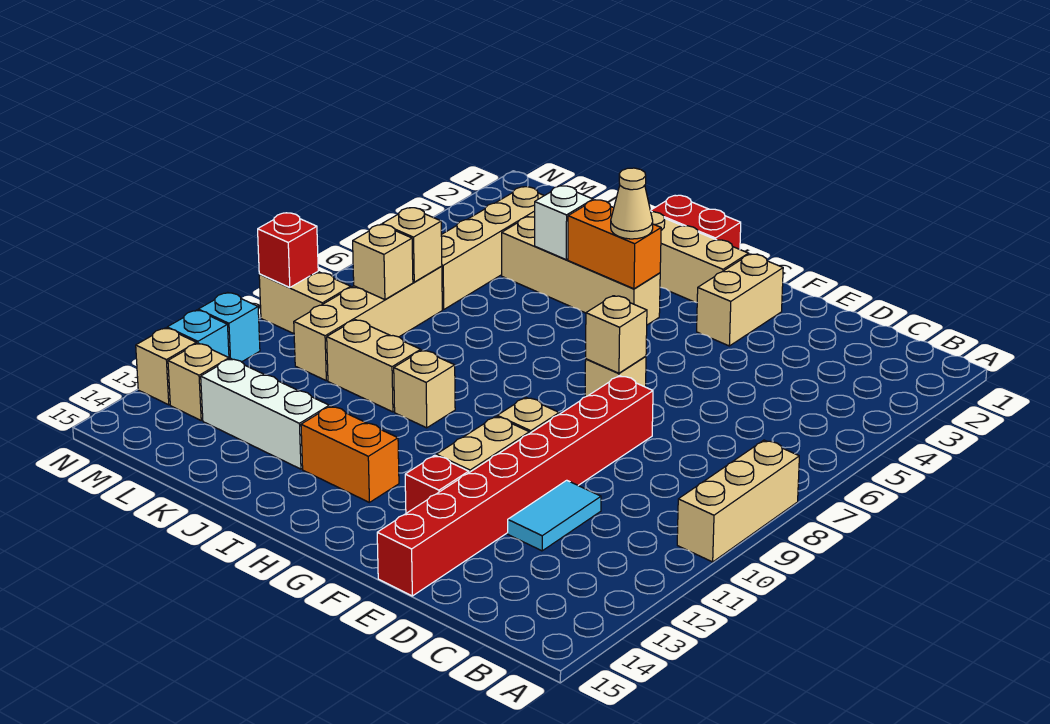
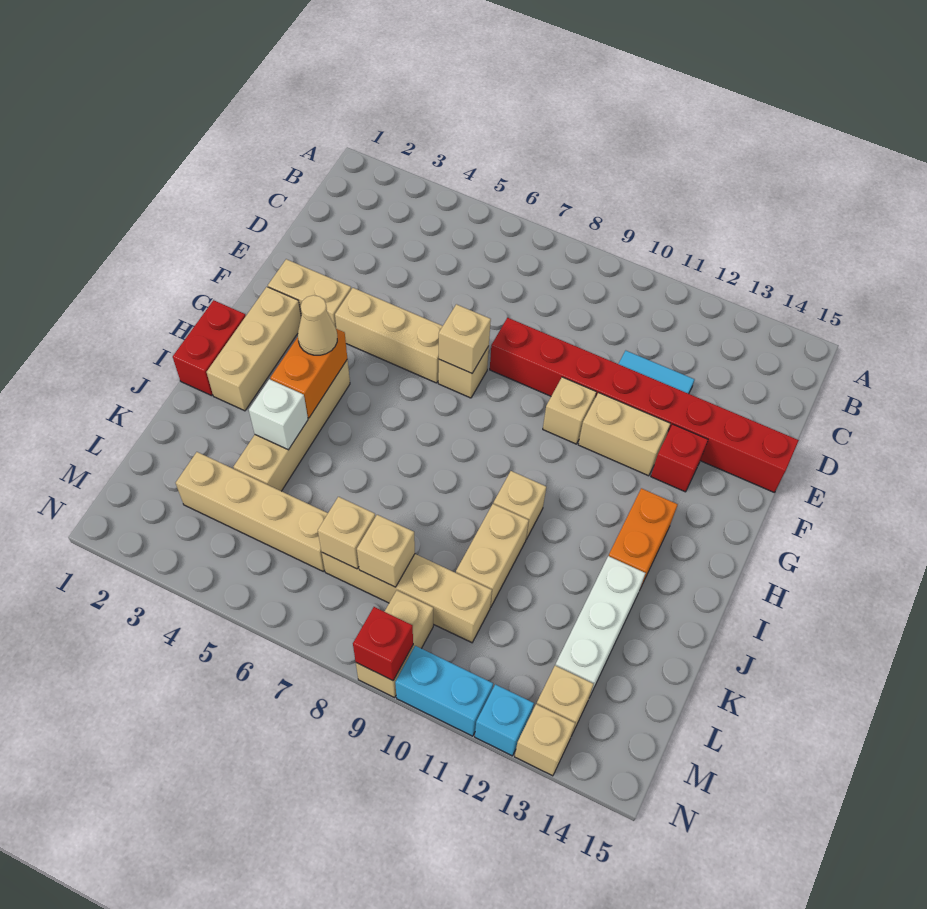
tan 1x3 brick [677,440,799,562] -> tan 1x3 brick moved to [335,288,443,383]
cyan 1x1 brick [198,292,260,362] -> cyan 1x2 brick [395,646,493,736]

